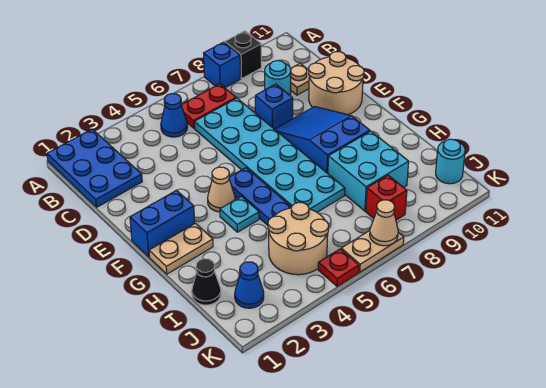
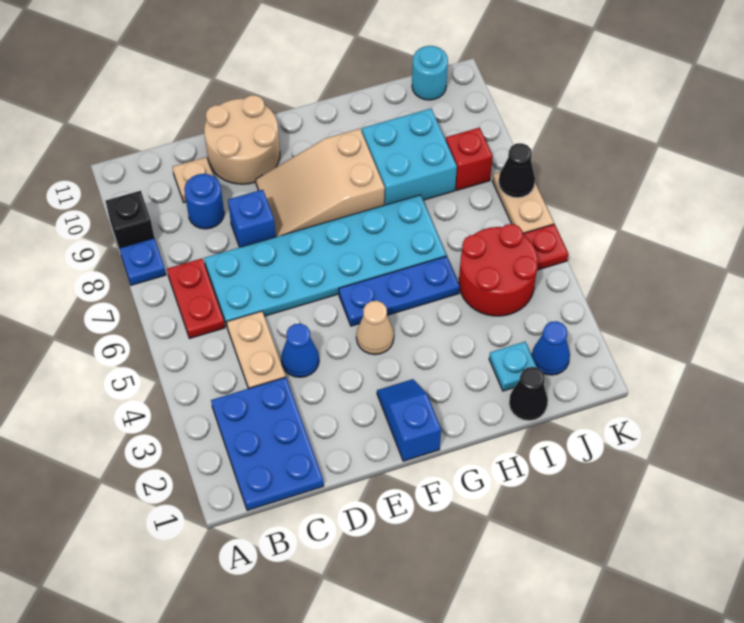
blue 2x3 plate [47,129,142,207] -> blue 2x3 plate turned to [211,377,324,511]
blue 1x1 brick [204,42,240,88] -> blue 1x1 plate [119,238,166,285]
blue 1x1 cone [161,94,187,137] -> blue 1x1 cone moved to [281,324,319,377]
cyan 1x1 round brick [265,61,291,95] -> blue 1x1 round brick [184,174,224,229]
blue 2x3 slope [275,107,370,173] -> tan 2x3 slope [256,129,385,237]
blue 1x2 brick [130,190,195,257] -> blue 1x2 slope [377,379,441,461]
tan 1x2 plate [149,223,213,274] -> tan 1x2 plate moved to [227,311,286,389]
cyan 1x1 plate [220,196,259,232] -> cyan 1x1 plate moved to [489,342,537,391]
tan 2x2 round brick [268,202,329,275] -> red 2x2 round brick [459,224,538,316]
tan 1x1 cone [370,200,398,246] -> black 1x1 cone [499,143,535,198]

